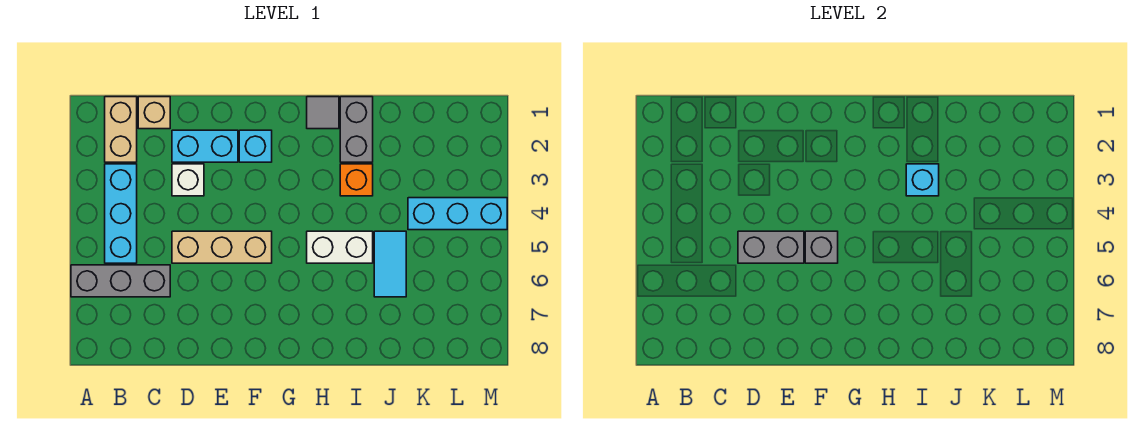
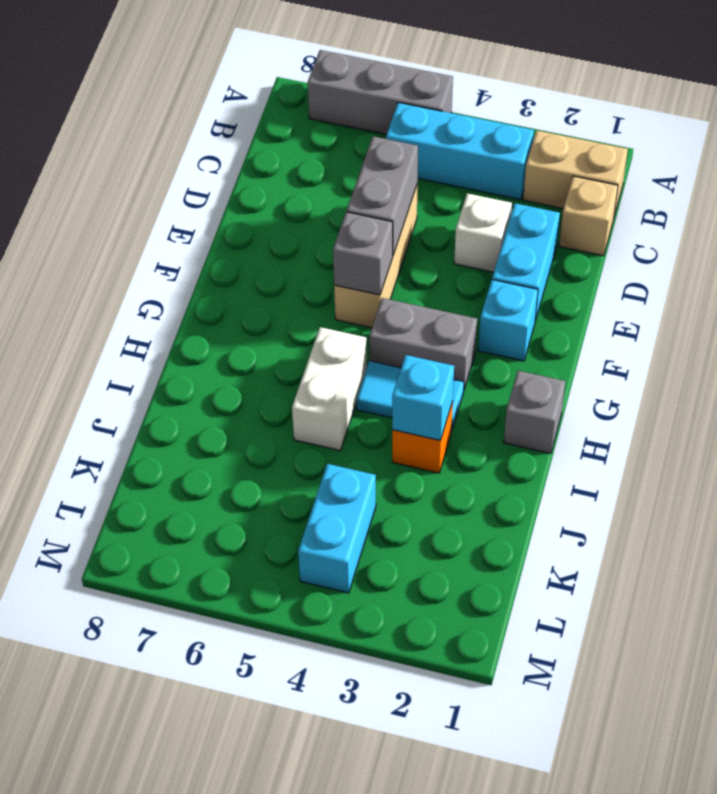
grey 1x3 brick [71,265,170,297] -> grey 1x3 brick turned to [307,50,453,134]
grey 1x1 tile [307,97,339,129] -> grey 1x1 brick [504,371,565,454]
grey 1x2 brick [340,97,373,162] -> grey 1x2 brick moved to [369,298,477,389]
cyan 1x2 tile [374,231,406,297] -> cyan 1x2 tile moved to [356,361,464,431]
cyan 1x3 brick [408,198,507,230] -> cyan 1x2 brick [298,464,376,593]

